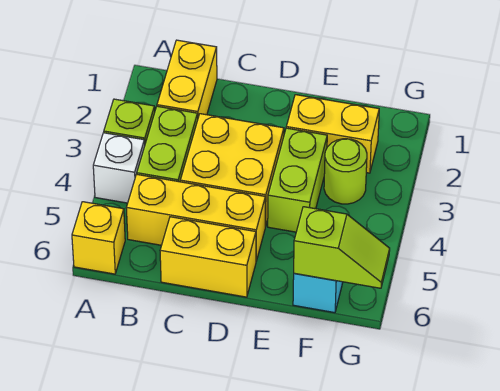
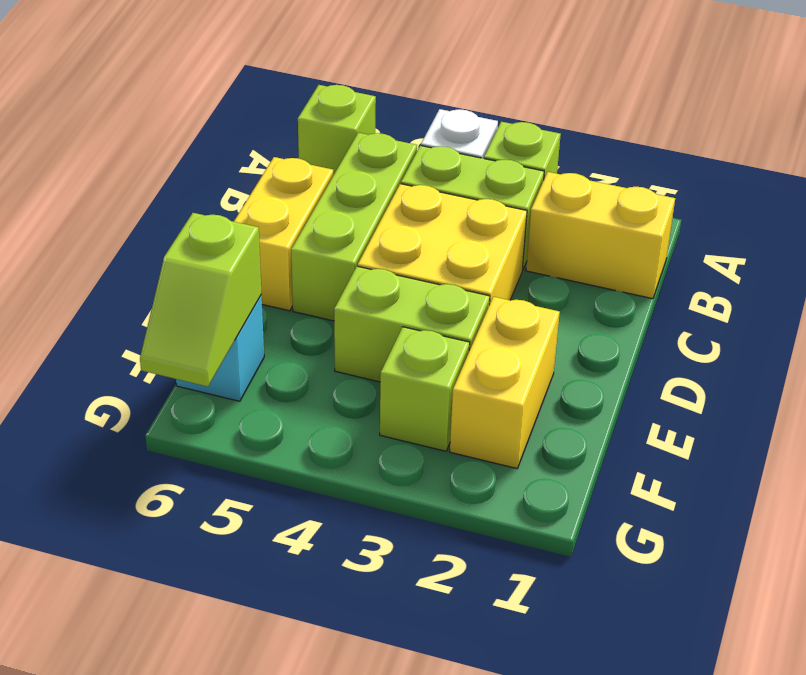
yellow 1x1 brick [72,202,125,274] -> lime 1x1 brick [298,85,376,175]
yellow 1x3 brick [126,174,265,261] -> lime 1x3 brick [291,133,417,321]
lime 1x1 round brick [324,139,367,204] -> lime 1x1 brick [380,327,470,451]

